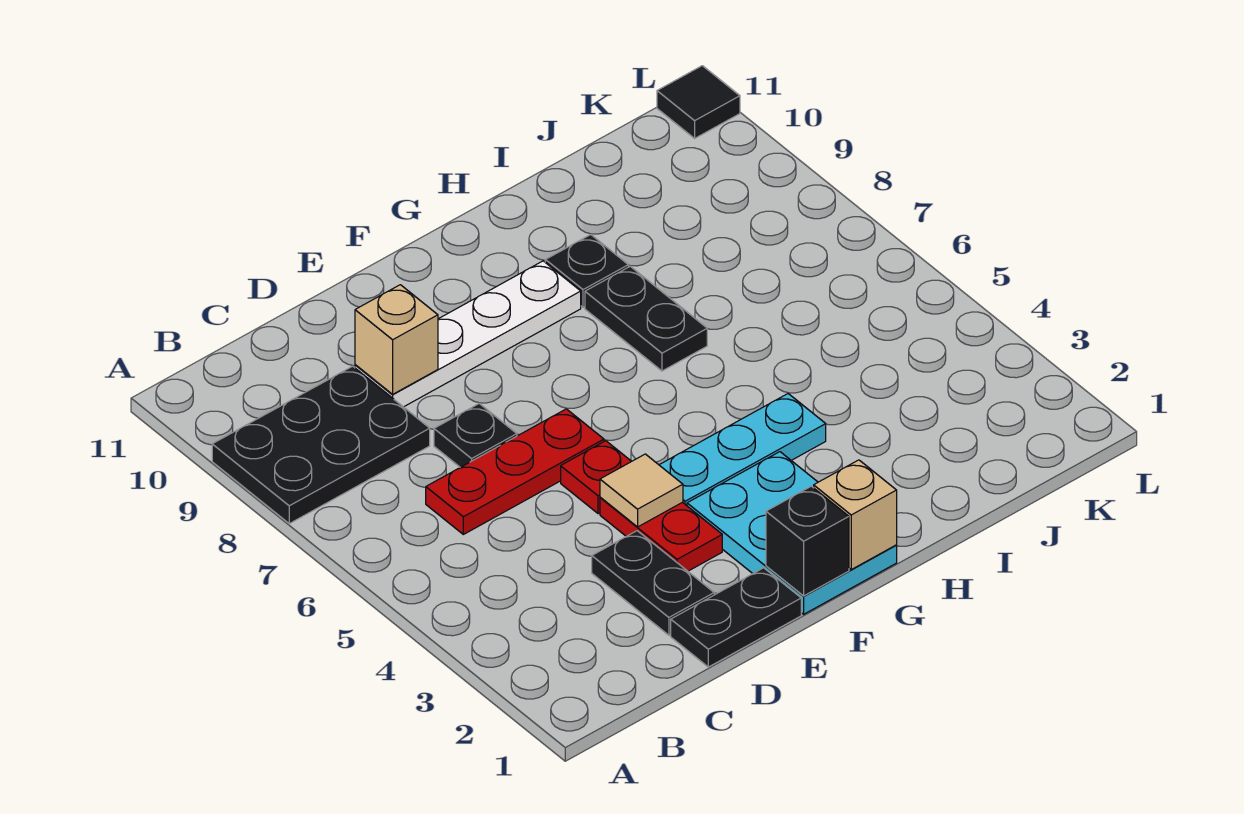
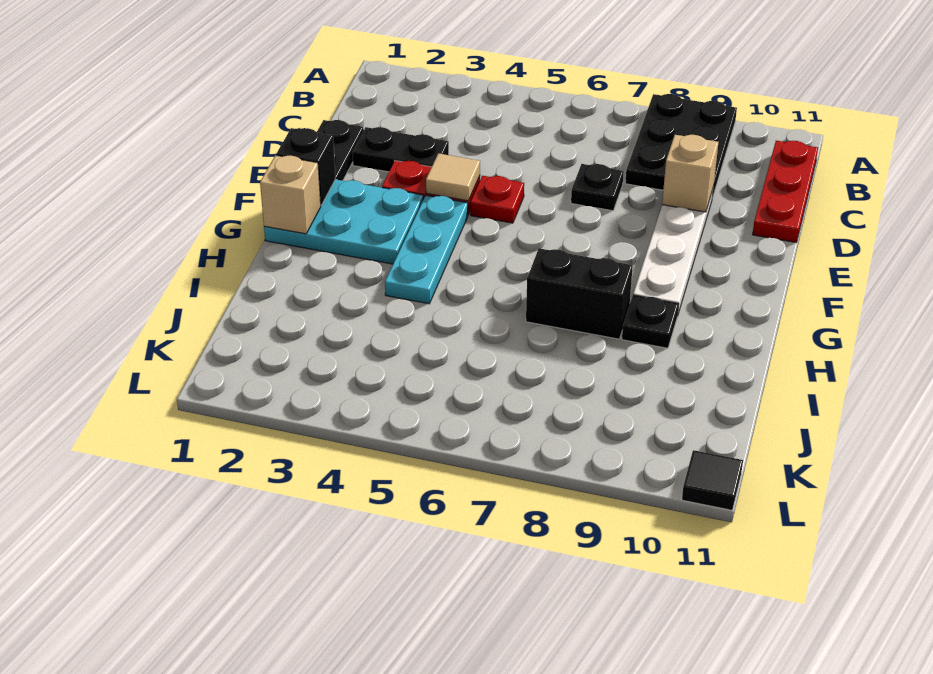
red 1x3 plate [426,409,604,534] -> red 1x3 plate moved to [753,141,818,242]
black 1x2 plate [585,266,707,371] -> black 1x2 brick [526,248,633,339]

